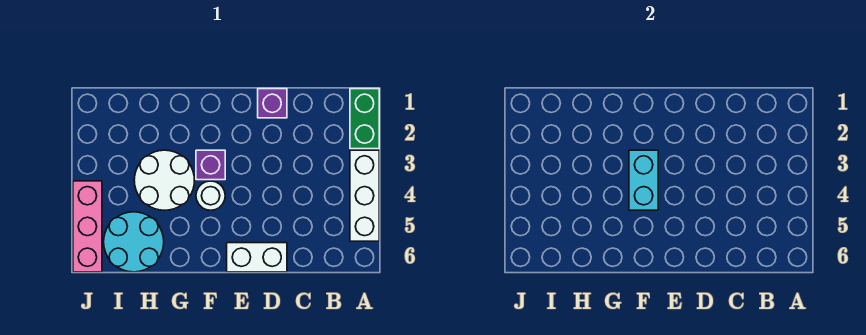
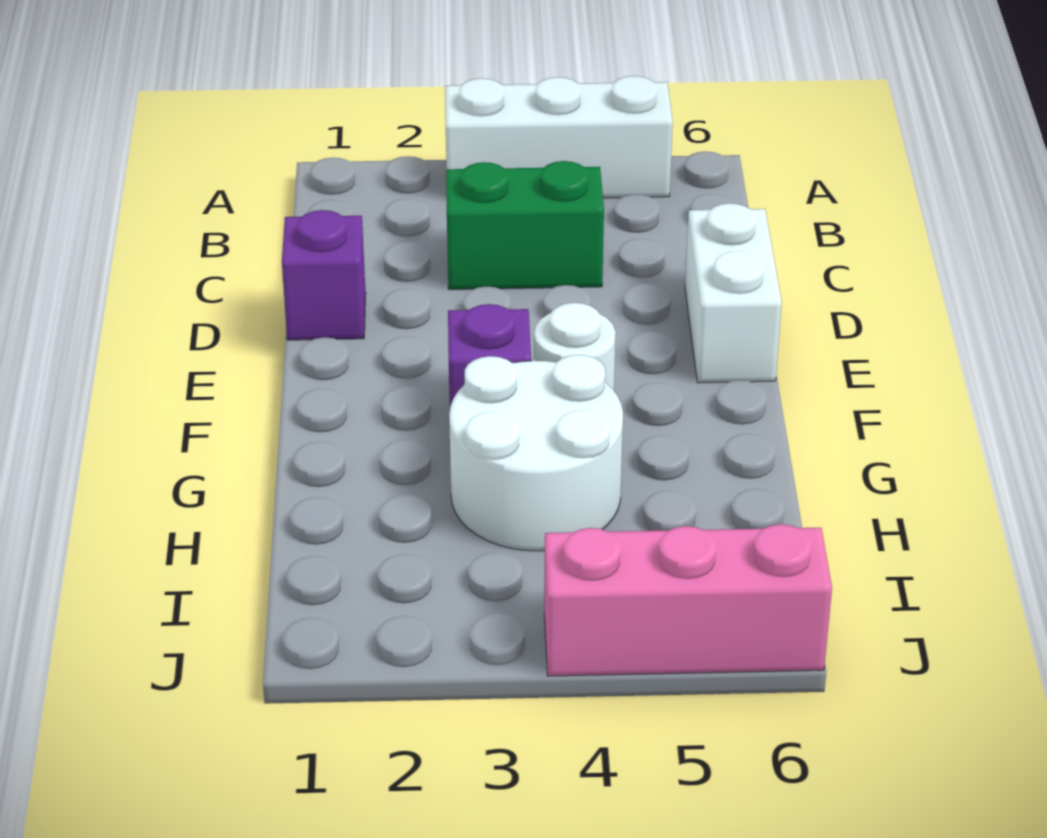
green 1x2 brick [350,89,379,149] -> green 1x2 brick moved to [446,161,604,289]
cyan 1x2 brick [629,150,658,210] -> none
cyan 2x2 round brick [104,212,164,272] -> none

